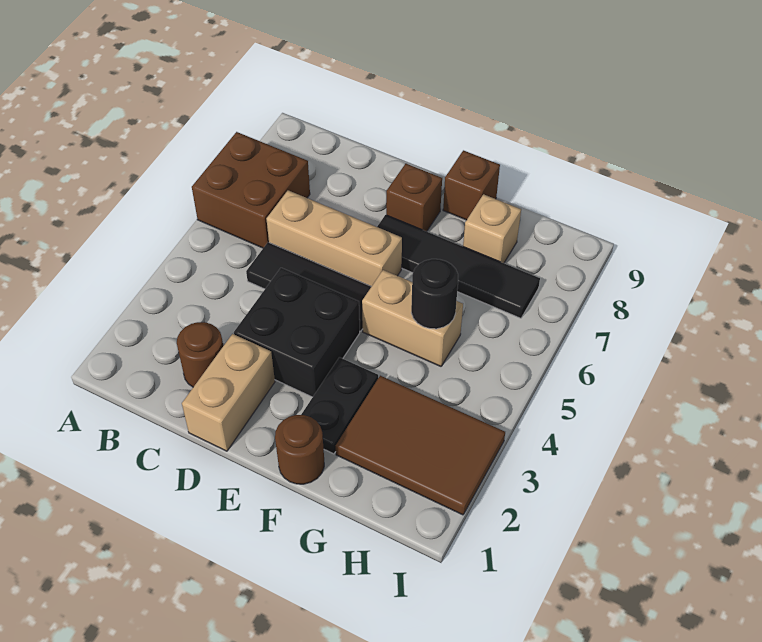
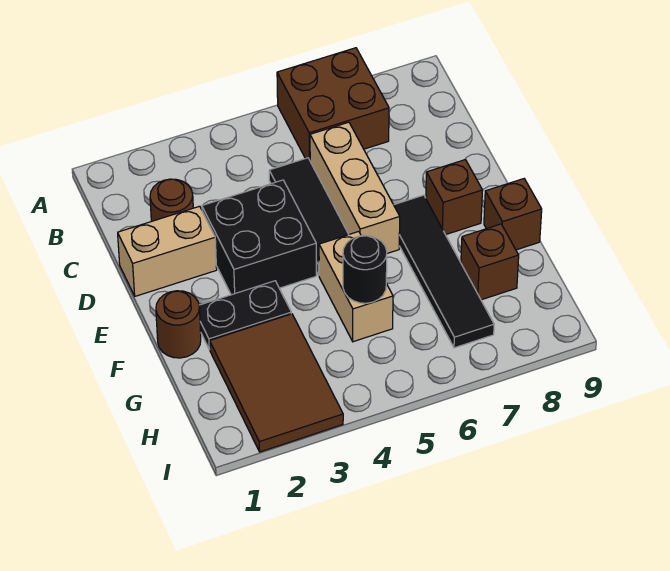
tan 1x1 brick [463,194,521,263] -> brown 1x1 brick [461,224,519,300]

